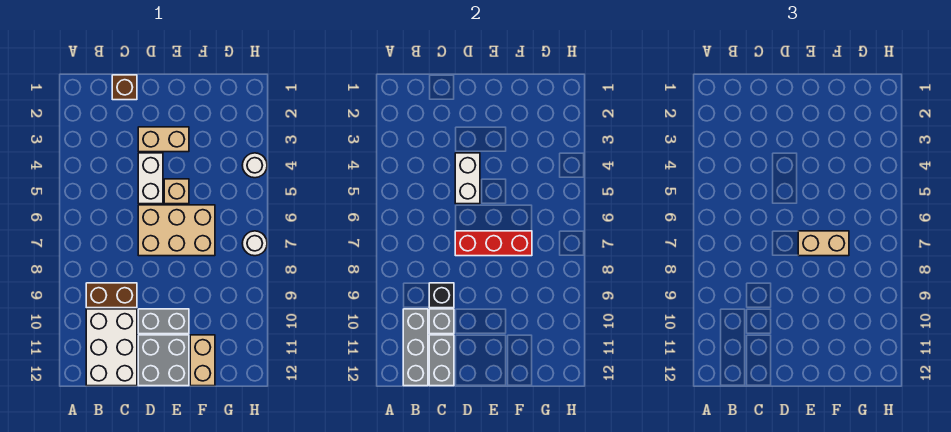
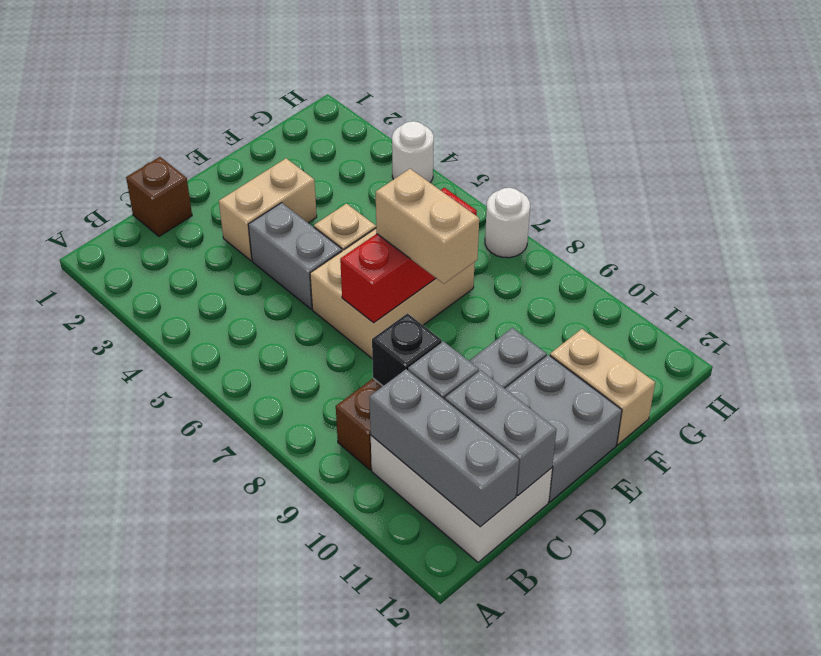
white 1x2 brick [138,153,163,204] -> grey 1x2 brick [248,203,342,309]
white 1x2 brick [455,153,480,204] -> none
tan 1x2 brick [798,231,849,256] -> tan 1x2 brick turned to [376,169,479,284]

